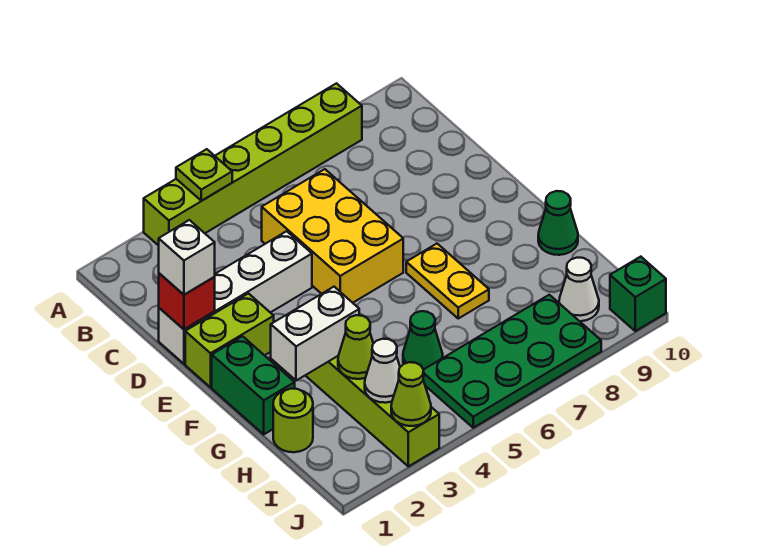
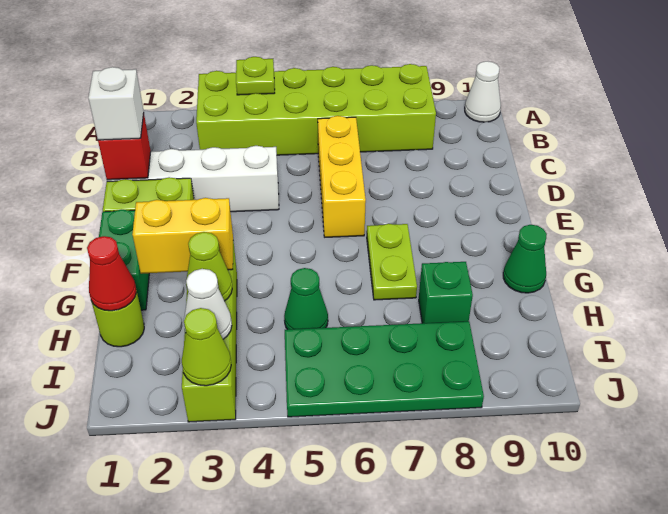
lime 1x6 brick [144,83,362,246] -> lime 2x6 brick [196,64,436,155]
yellow 2x3 brick [262,169,403,303] -> yellow 1x3 brick [318,116,366,237]
yellow 1x2 plate [406,244,489,318] -> lime 1x2 plate [367,224,417,300]
white 1x2 brick [271,287,359,381] -> yellow 1x2 brick [132,198,233,274]
none -> red 1x1 cone [87,236,136,311]
white 1x1 cone [559,258,599,321] -> white 1x1 cone moved to [465,61,501,122]
green 1x1 brick [610,257,666,331] -> green 1x1 brick moved to [419,262,473,323]

